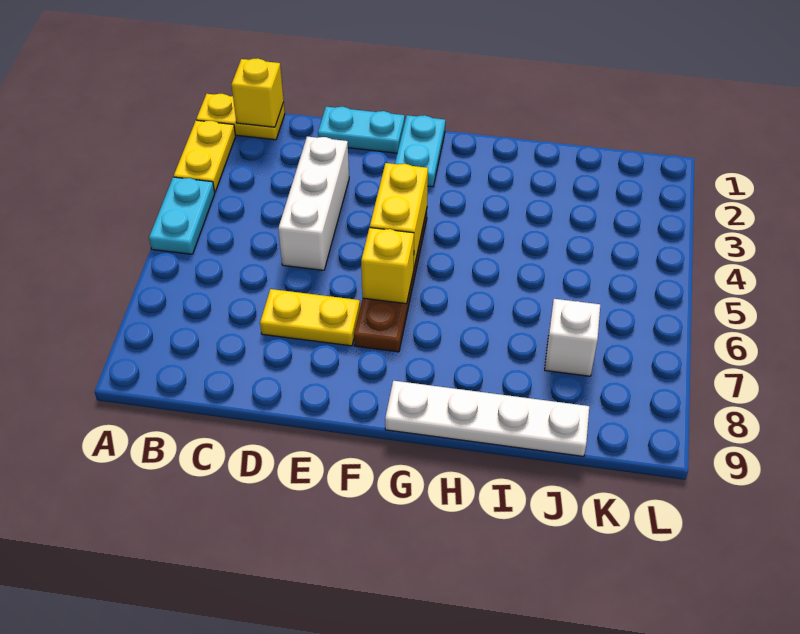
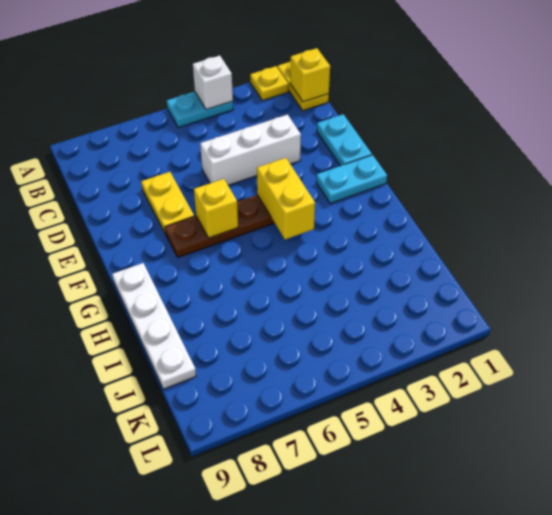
yellow 1x2 plate [174,120,236,192] -> yellow 1x1 plate [250,66,288,100]
yellow 1x2 brick [370,163,428,267] -> yellow 1x2 brick turned to [257,158,315,240]
white 1x1 brick [545,299,600,376] -> white 1x1 brick moved to [193,56,233,110]

